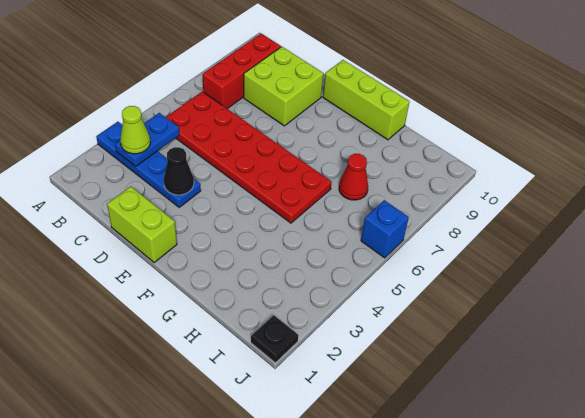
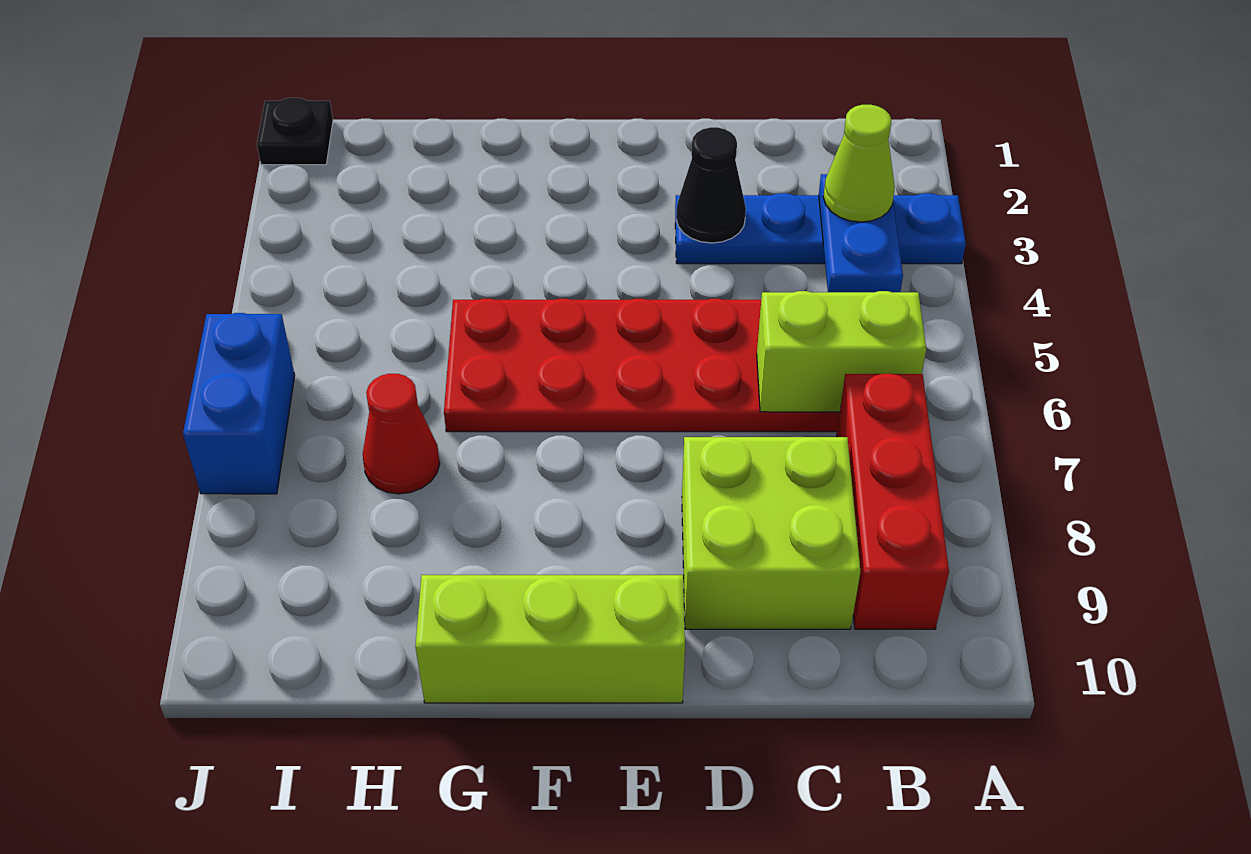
lime 1x2 brick [107,186,177,263] -> lime 1x2 brick moved to [757,291,926,412]
blue 1x1 brick [361,200,409,258] -> blue 1x2 brick [183,313,295,494]

